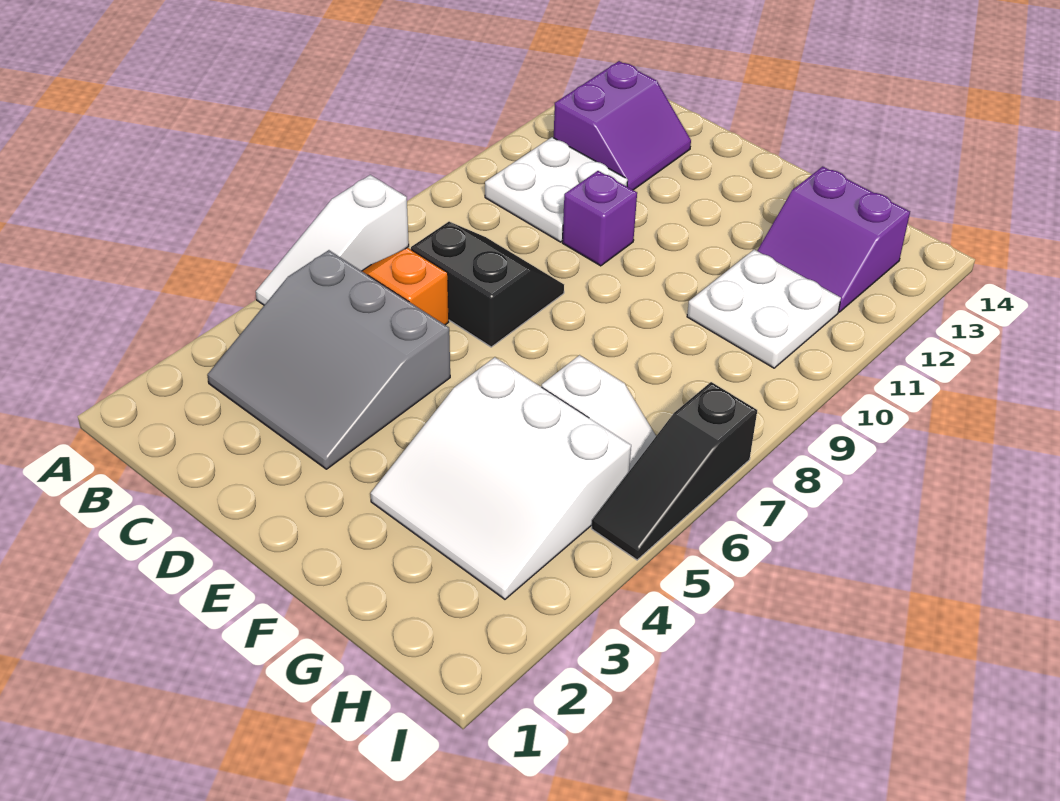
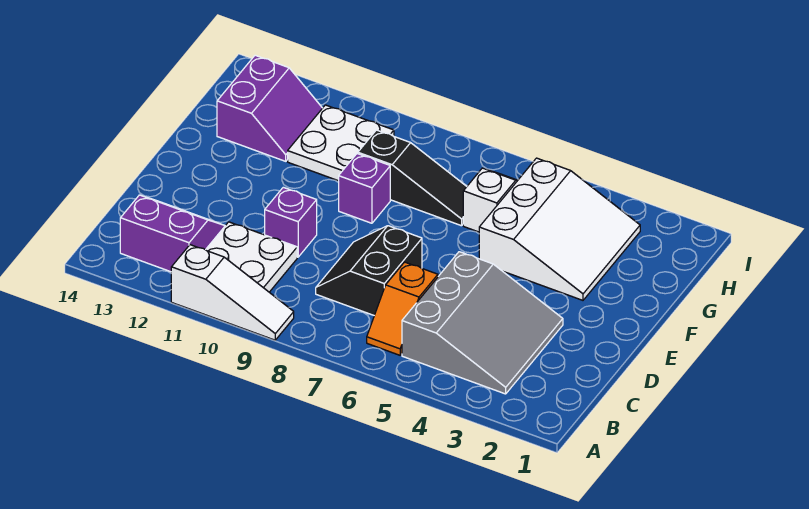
white 1x3 slope [256,175,409,305] -> white 1x3 slope moved to [171,245,294,340]
none -> purple 1x1 brick [339,154,390,223]
black 1x3 slope [591,382,757,560] -> black 1x3 slope moved to [358,130,467,226]

